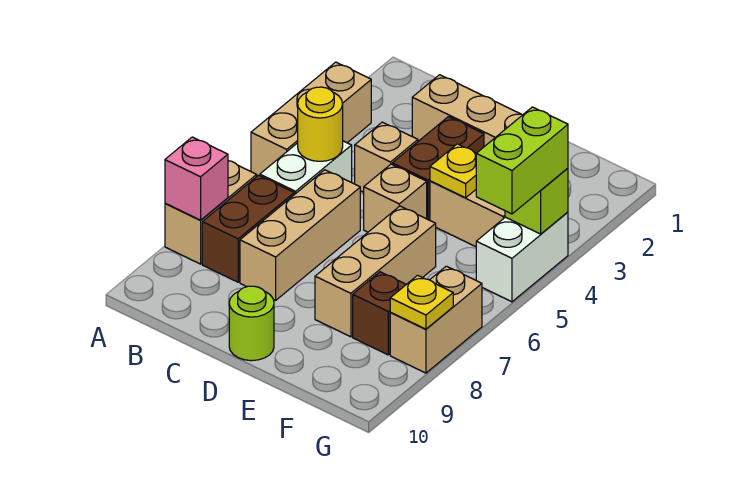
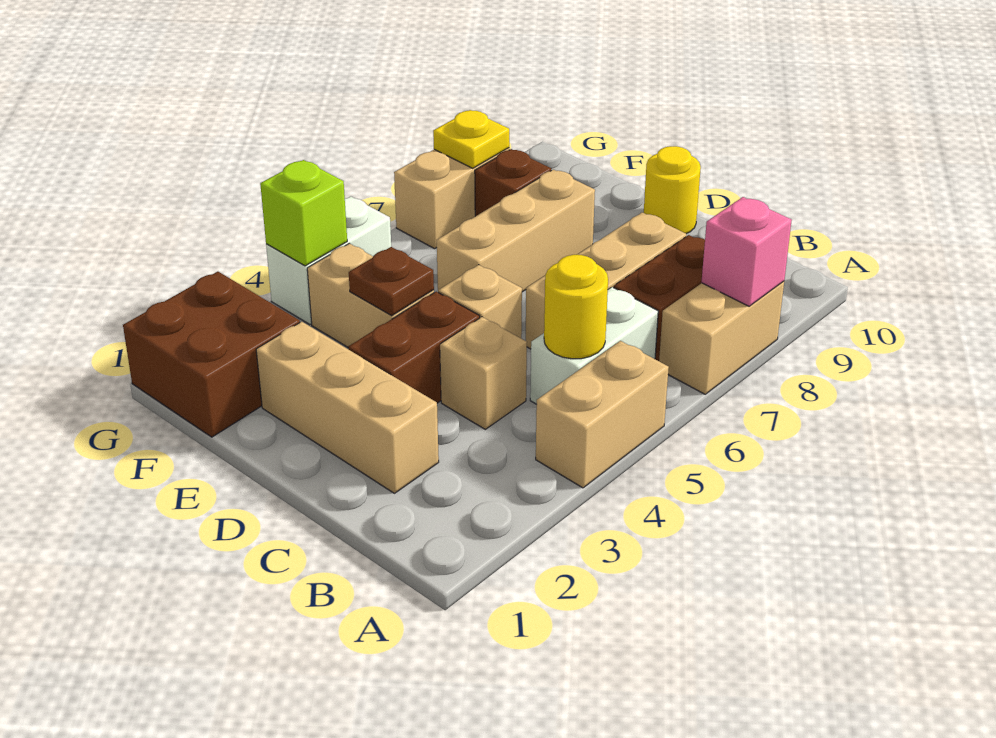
tan 1x3 brick [251,62,371,176] -> tan 1x2 brick [536,341,669,488]
lime 1x1 round brick [229,286,274,361] -> yellow 1x1 round brick [644,146,701,234]
yellow 1x1 plate [430,144,477,198] -> brown 1x1 plate [349,247,434,316]
none -> brown 2x2 brick [123,272,300,437]
lime 1x2 brick [476,107,568,214] -> none

